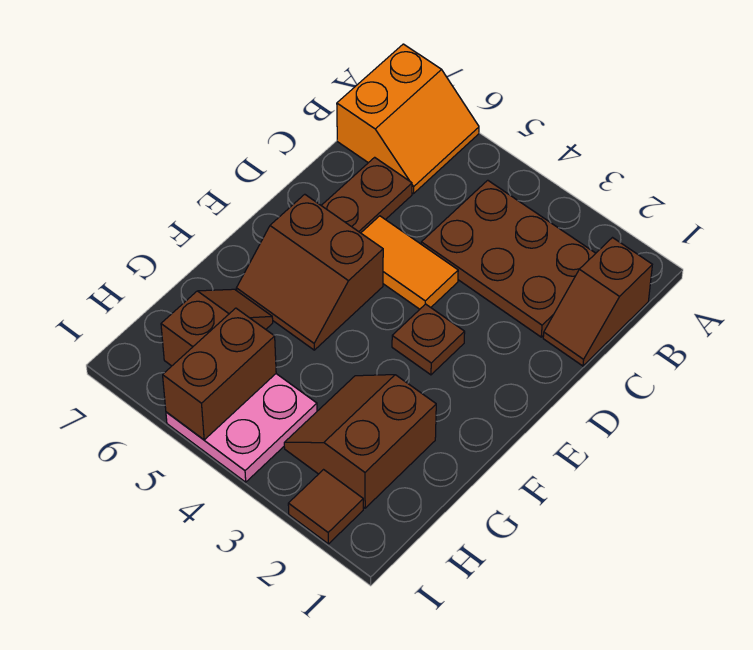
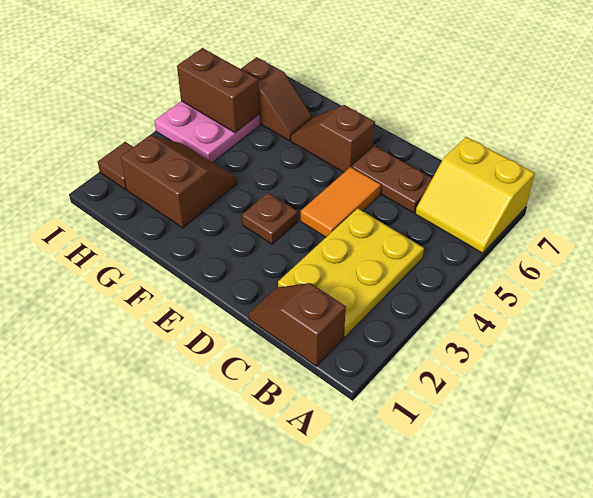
orange 2x2 slope [337,44,479,194] -> yellow 2x2 slope [415,137,535,253]
brown 2x3 plate [421,180,596,337] -> yellow 2x3 plate [278,208,424,337]
brown 2x2 slope [236,194,383,350] -> brown 1x2 slope [291,105,375,172]

